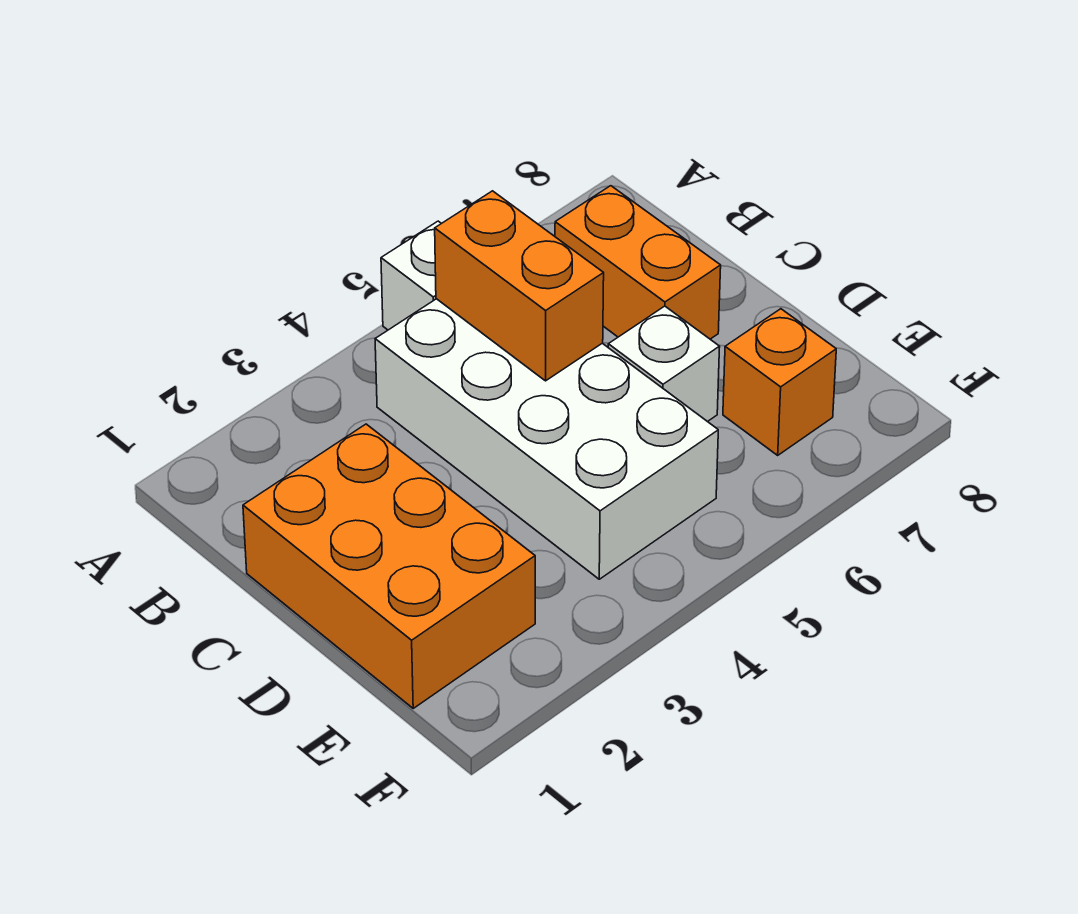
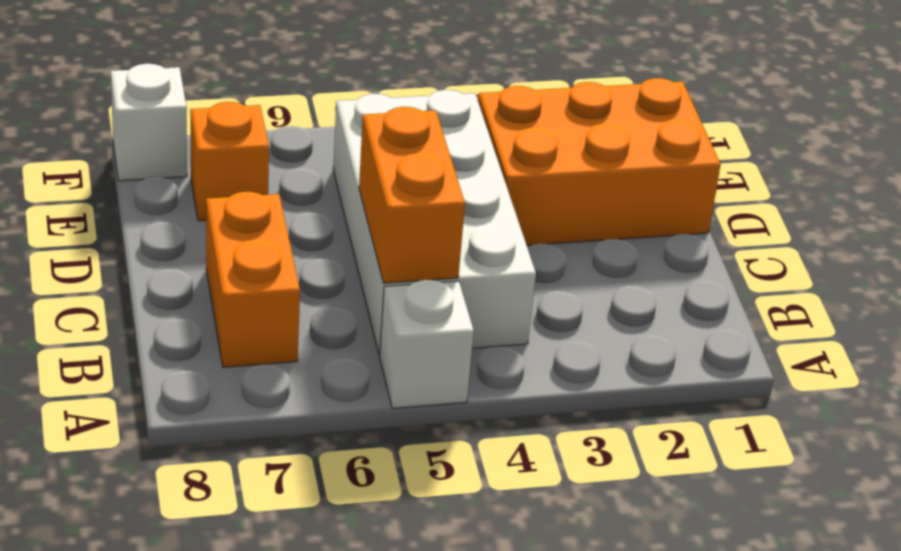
orange 2x3 brick [243,424,535,708] -> orange 2x3 brick turned to [478,78,721,245]
white 1x1 brick [608,306,720,422] -> white 1x1 brick moved to [111,64,187,181]

